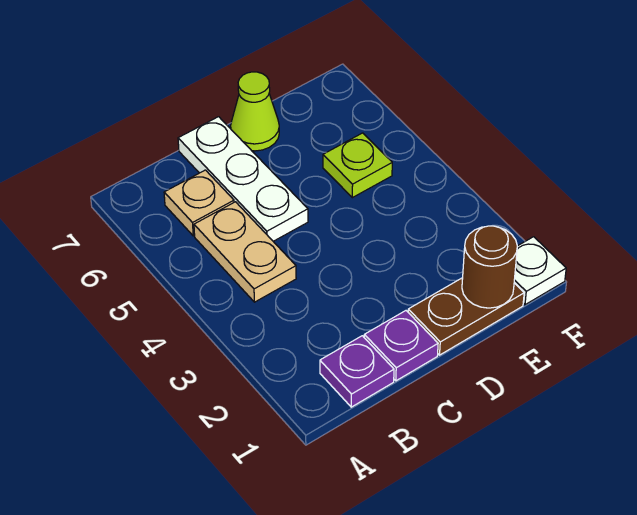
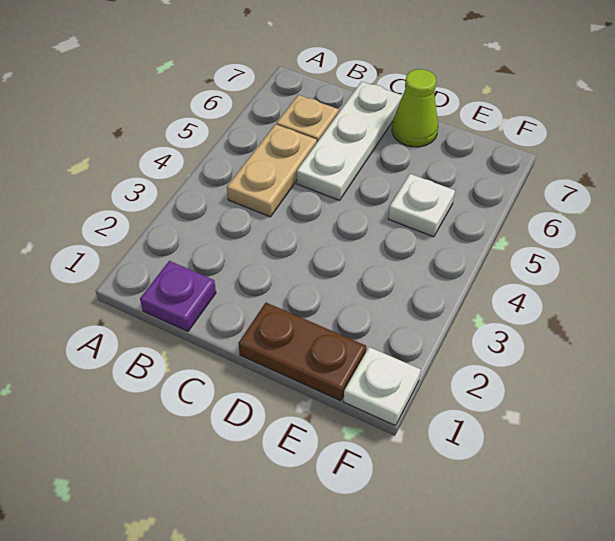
purple 1x1 plate [364,311,438,381] -> none
brown 1x1 round brick [462,226,517,308] -> none
lime 1x1 plate [323,133,392,198] -> white 1x1 plate [388,174,455,237]

